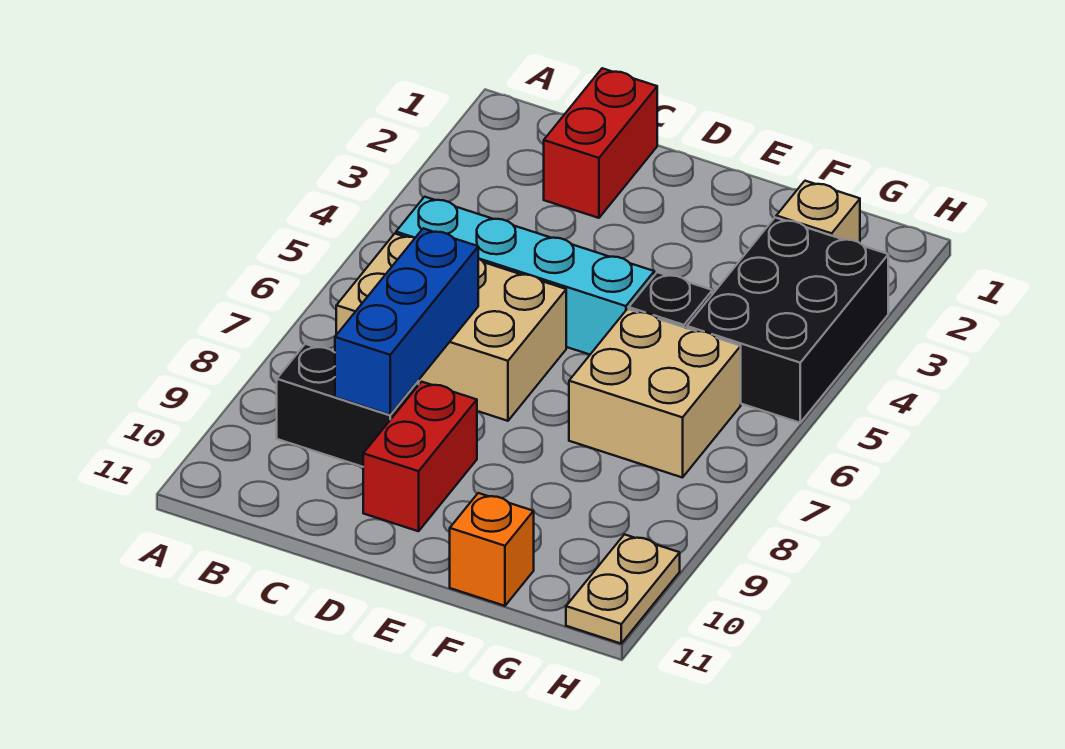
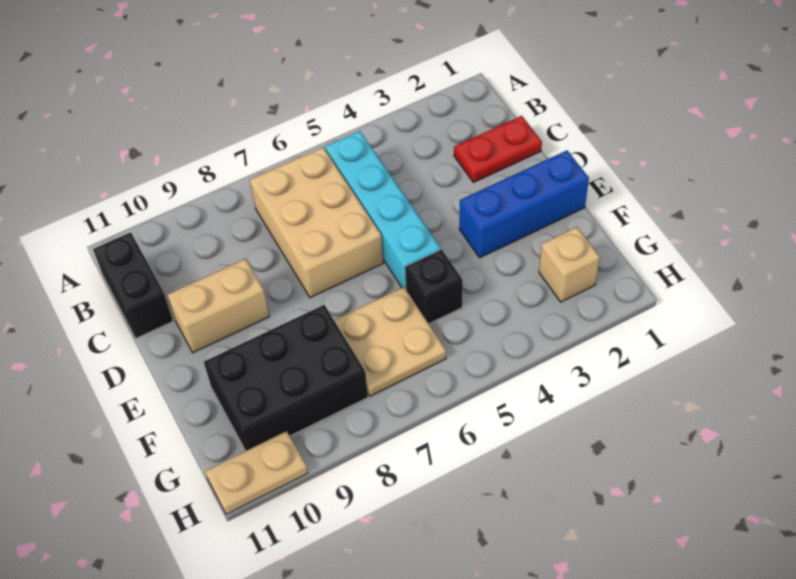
black 1x2 brick [277,344,419,467] -> black 1x2 brick moved to [93,232,173,339]
red 1x2 brick [544,68,657,218] -> red 1x2 plate [454,116,542,182]
blue 1x3 brick [335,228,478,415] -> blue 1x3 brick moved to [459,150,589,258]
red 1x2 brick [363,382,477,531] -> tan 1x2 brick [167,259,269,353]
tan 2x2 brick [569,309,741,478] -> tan 2x2 plate [334,287,446,396]
orange 1x1 brick [450,493,534,606] -> none
black 2x3 brick [687,218,888,423] -> black 2x3 brick moved to [204,305,368,451]

